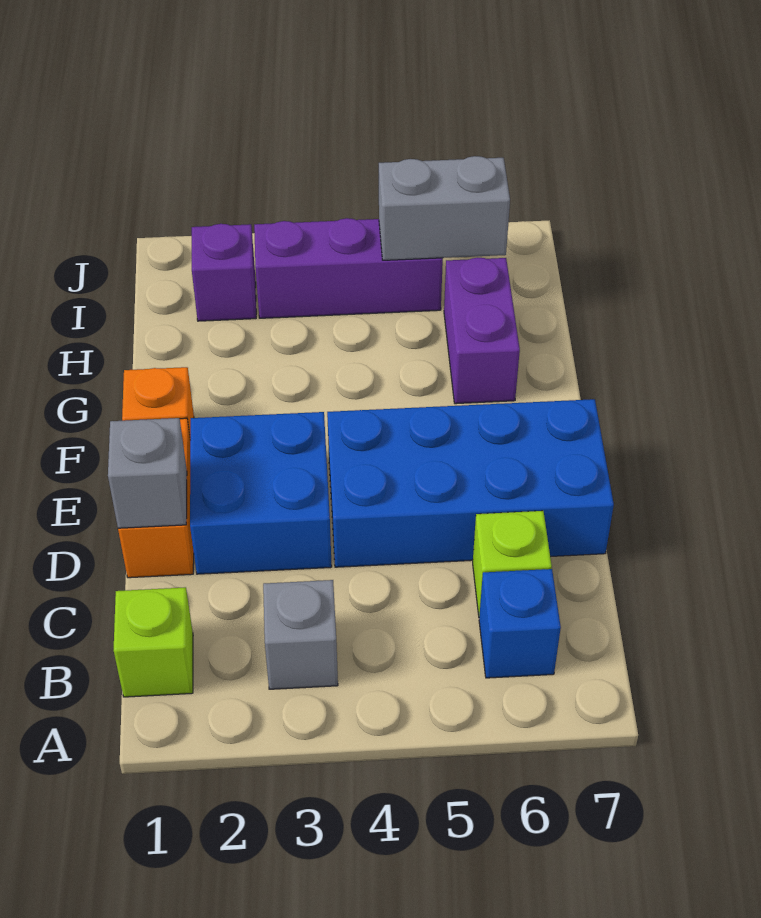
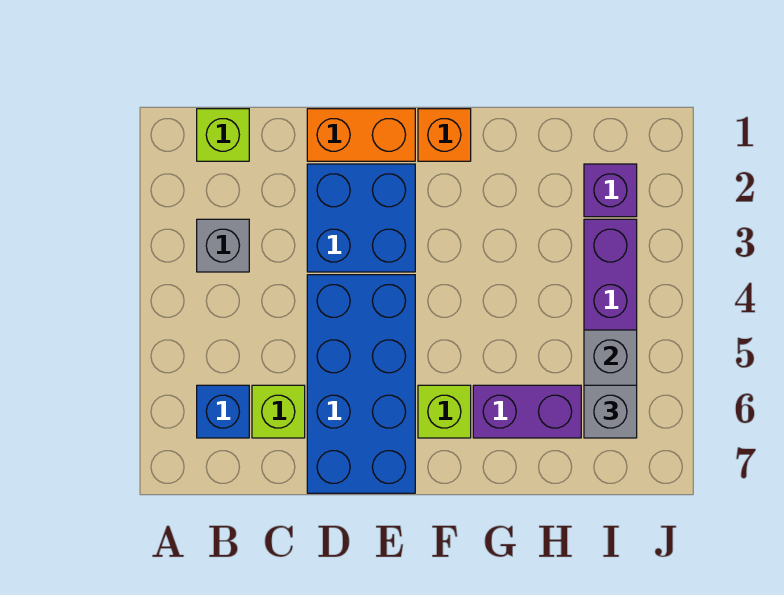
grey 1x1 brick [108,418,187,528] -> grey 1x1 brick moved to [584,385,637,438]
none -> lime 1x1 brick [418,385,471,438]

